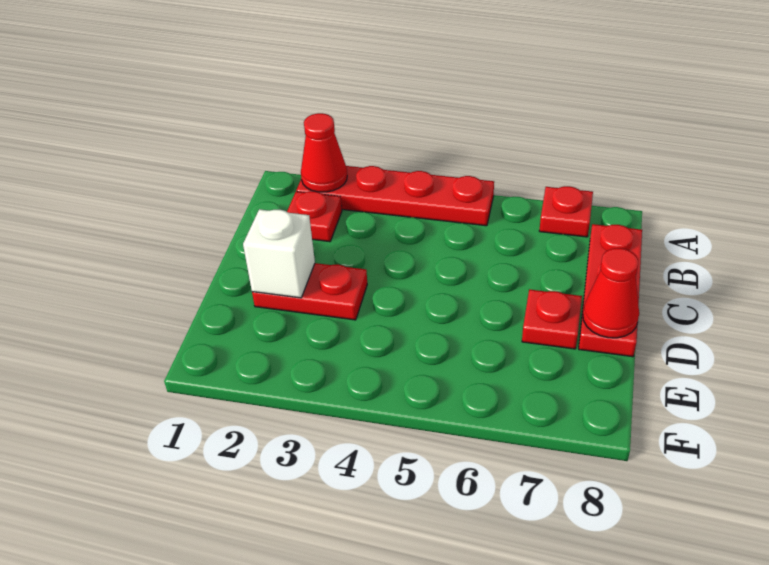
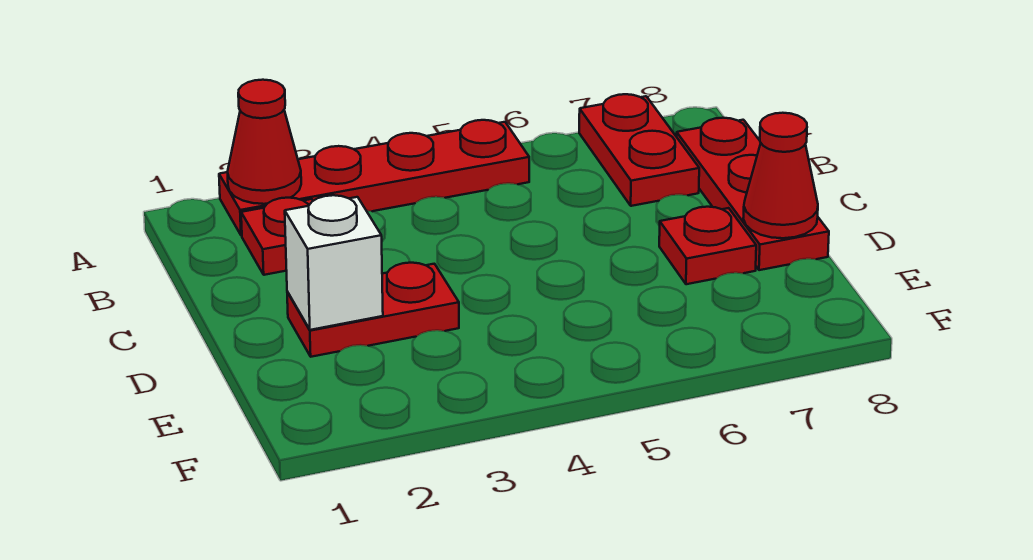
red 1x1 plate [539,186,593,237] -> red 1x2 plate [579,94,699,206]

